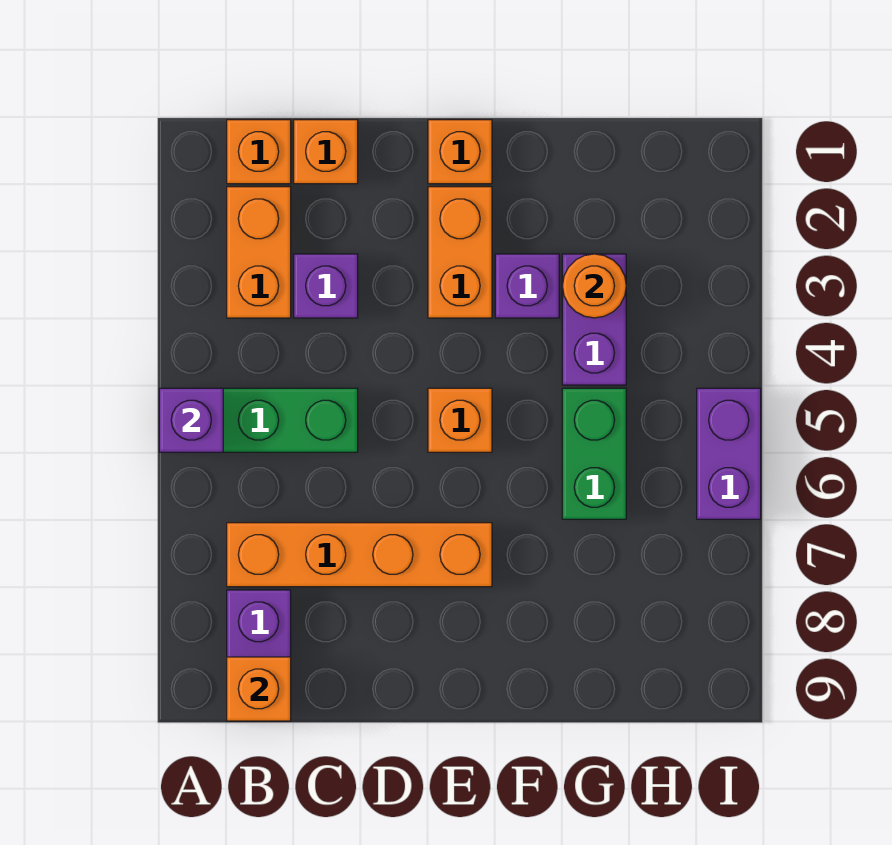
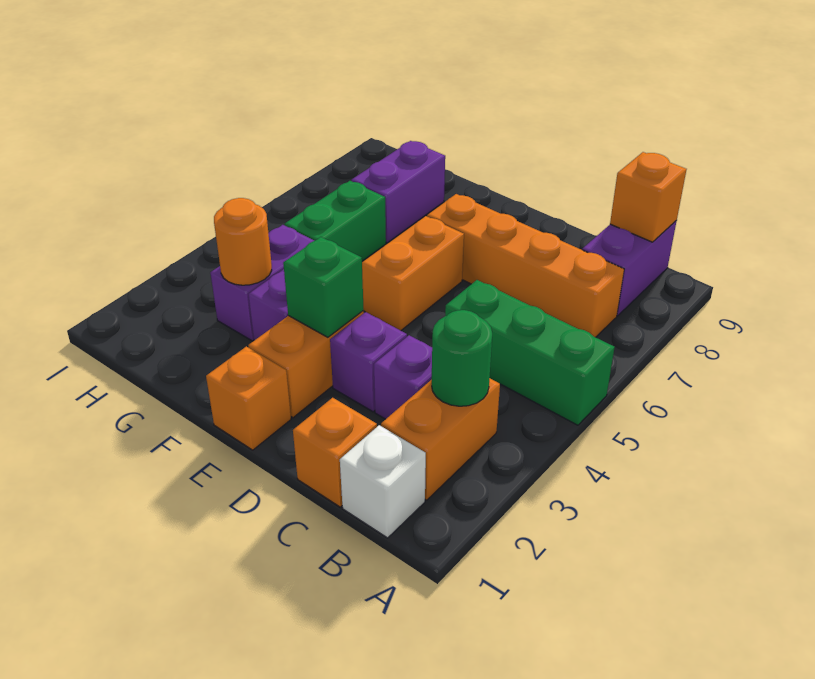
purple 1x1 brick [159,388,223,452] -> purple 1x1 brick moved to [330,312,407,412]
orange 1x1 brick [227,120,291,184] -> white 1x1 brick [340,425,426,538]
none -> green 1x1 round brick [432,310,492,406]
none -> green 1x1 brick [283,237,364,337]
orange 1x1 brick [428,388,492,452] -> orange 1x2 brick [362,216,464,331]
purple 1x2 brick [697,388,761,519] -> purple 1x2 brick moved to [351,141,445,243]

